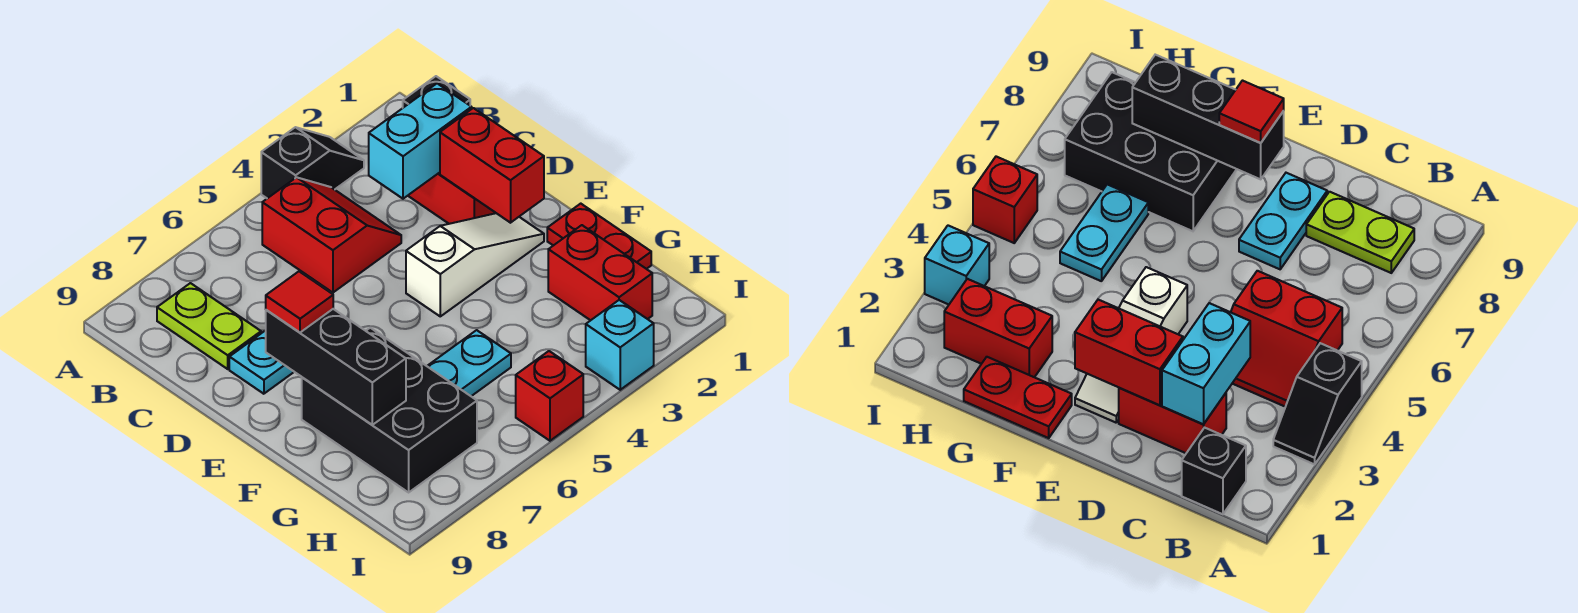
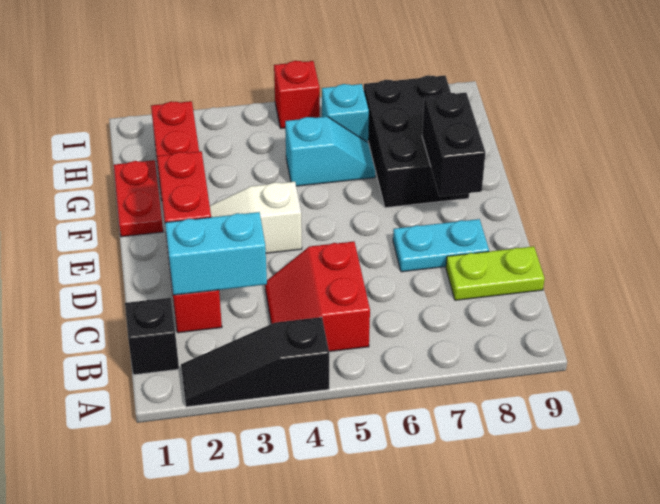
black 1x2 slope [261,127,364,198] -> black 1x3 slope [181,317,329,407]
lime 1x2 plate [157,283,261,369] -> lime 1x2 plate turned to [446,246,545,300]
black 1x3 brick [266,309,406,425] -> black 1x2 brick [422,93,485,196]
red 1x1 tile [266,271,333,333] -> none
cyan 1x2 plate [427,330,511,396] -> cyan 1x2 slope [285,117,375,186]
cyan 1x1 brick [586,300,654,390] -> cyan 1x1 brick moved to [322,84,369,142]

